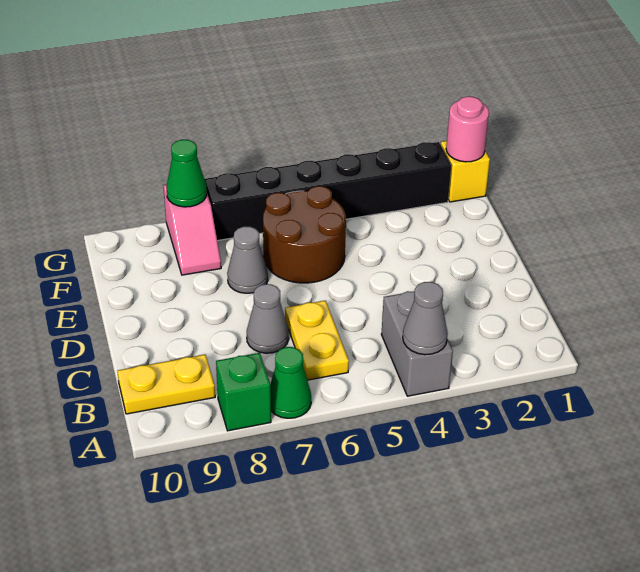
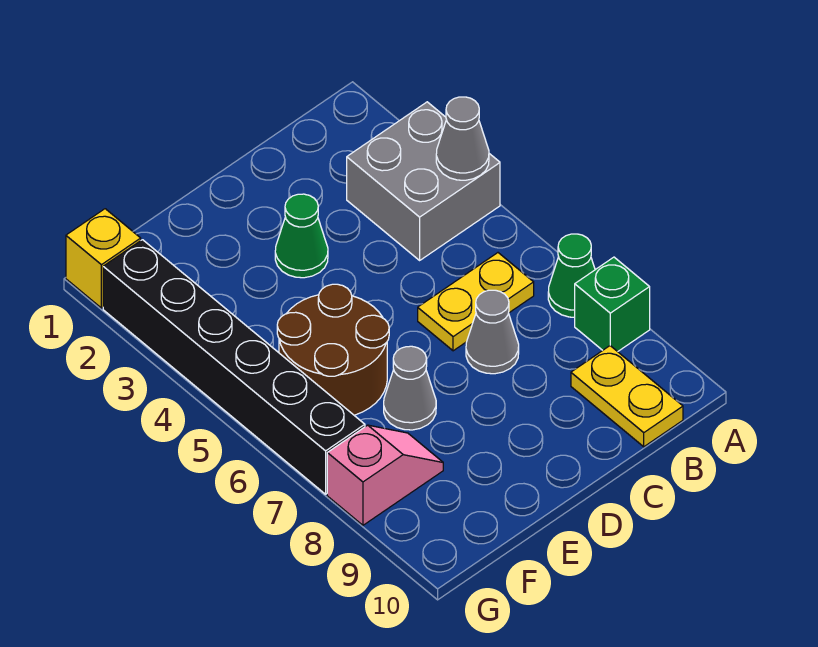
grey 1x2 brick [381,291,453,396] -> grey 2x2 brick [347,102,500,260]
pink 1x1 round brick [446,97,489,162] -> none
green 1x1 cone [166,140,207,207] -> green 1x1 cone moved to [275,194,328,278]

